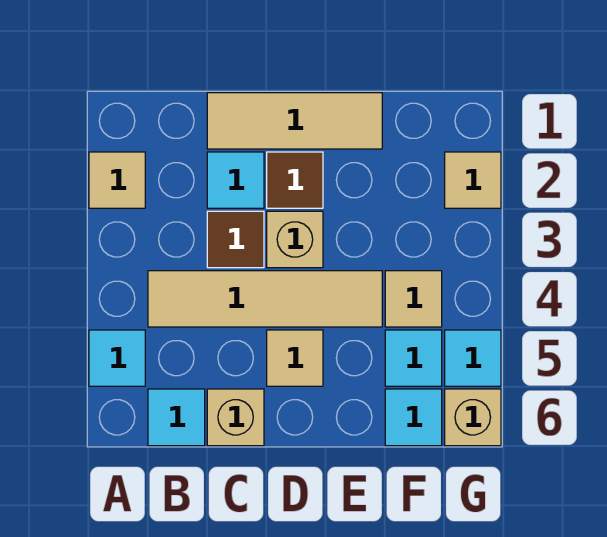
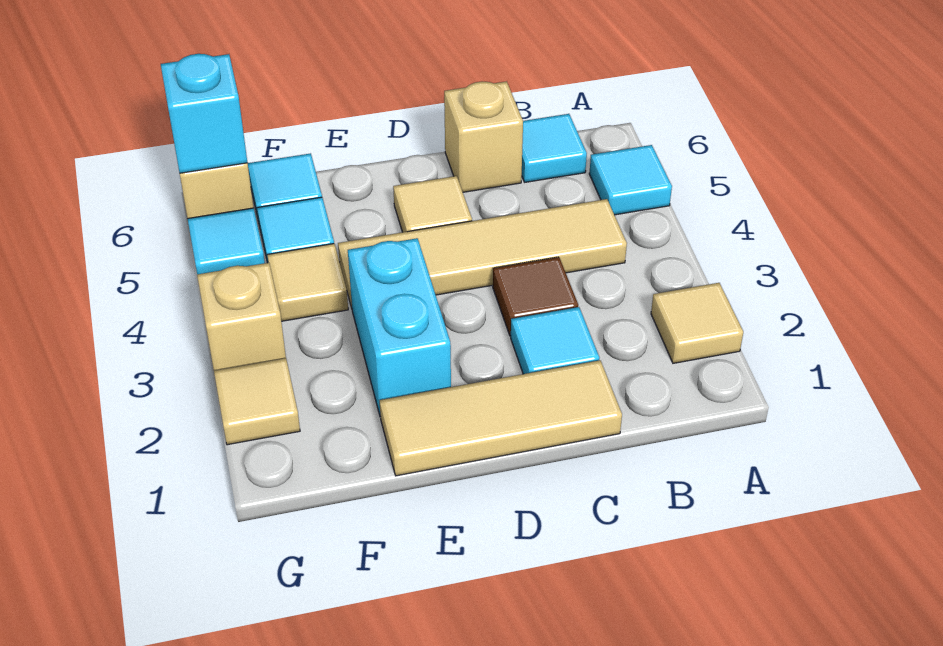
brown 1x1 tile [267,152,323,208] -> none
tan 1x1 brick [267,211,323,268] -> tan 1x1 brick moved to [197,263,286,371]
none -> cyan 1x2 brick [348,238,451,417]
none -> cyan 1x1 brick [161,54,247,173]

